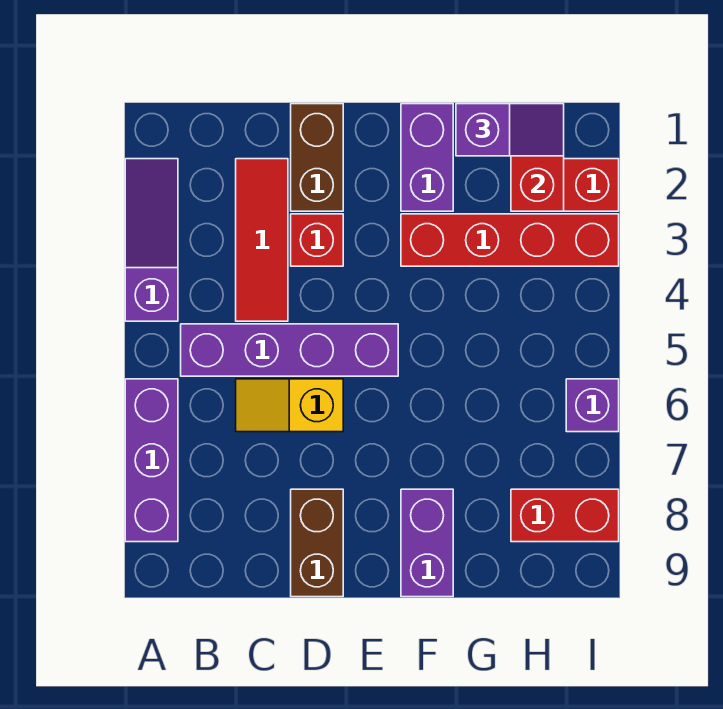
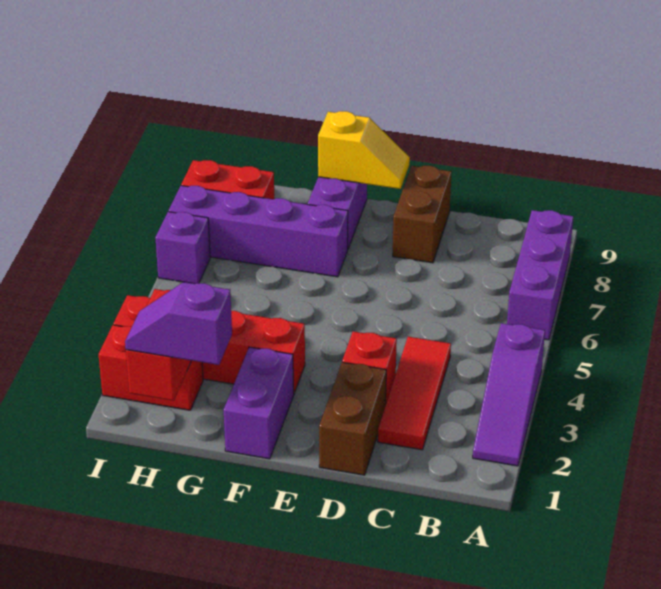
purple 1x4 brick [181,324,398,376] -> purple 1x4 brick moved to [169,186,348,277]
yellow 1x2 slope [236,379,343,432] -> yellow 1x2 slope moved to [318,111,410,189]

